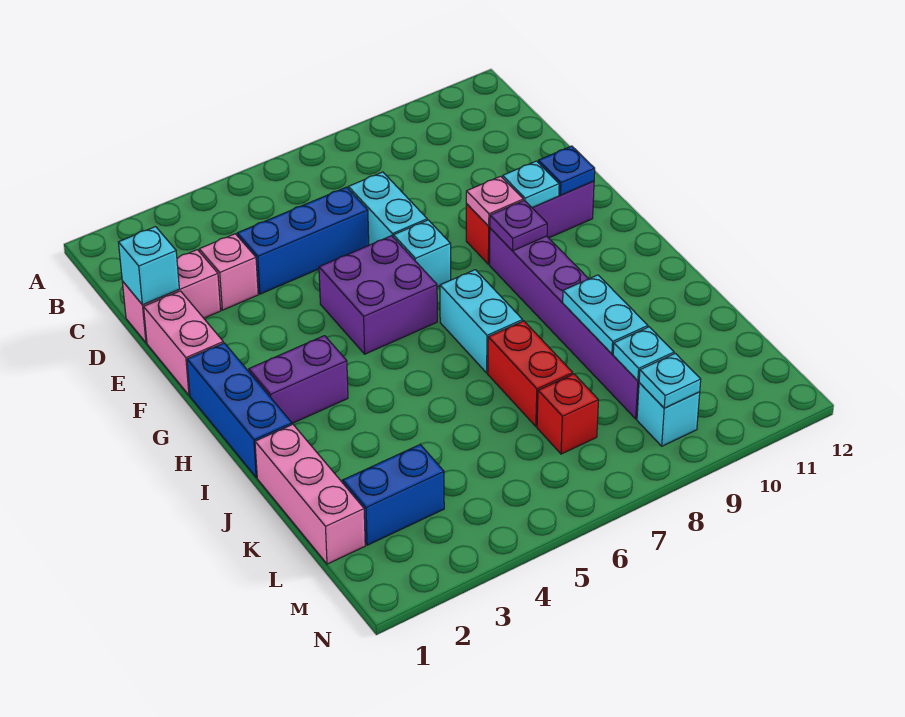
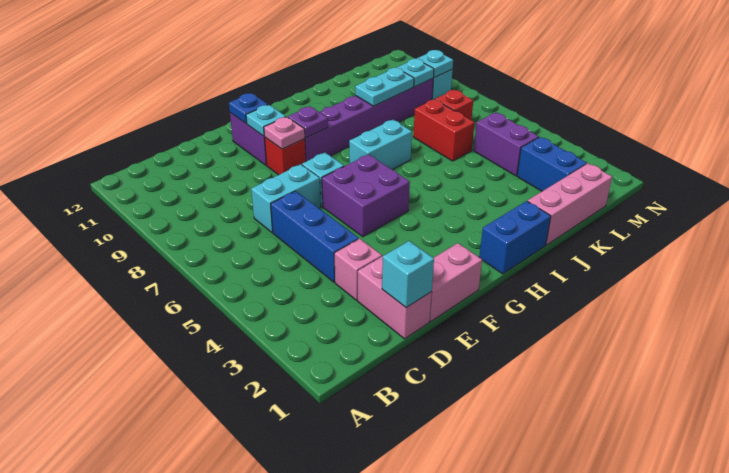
blue 1x3 brick [187,343,292,477] -> blue 1x2 brick [479,201,551,274]
purple 1x2 brick [249,336,348,423] -> purple 1x2 brick moved to [474,113,539,176]
red 1x2 brick [488,321,573,427] -> red 1x2 brick turned to [413,100,475,161]

